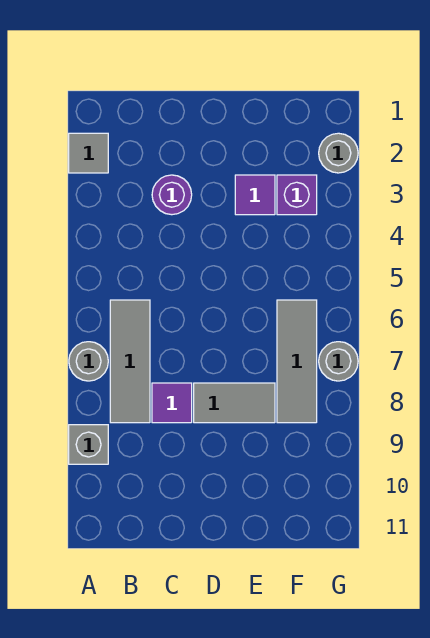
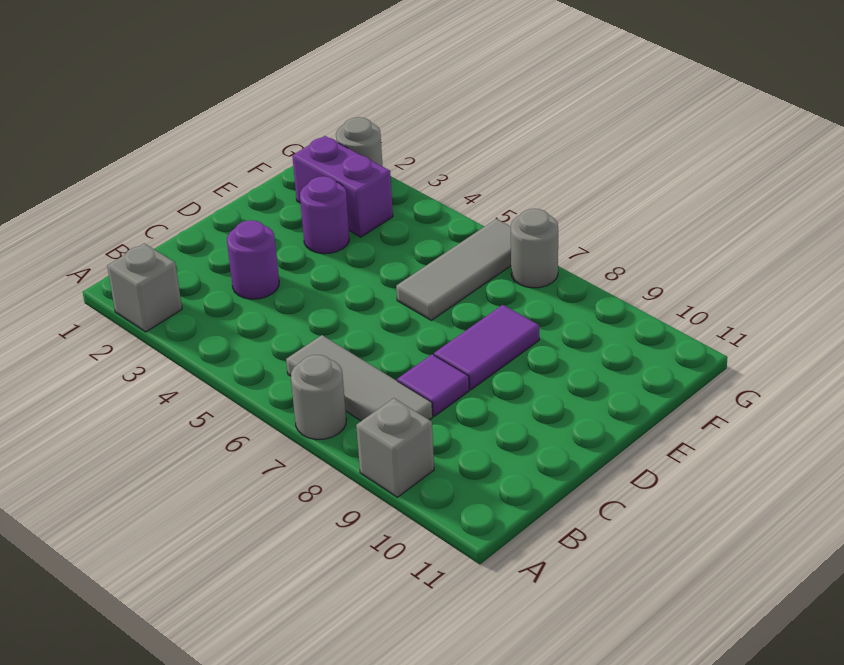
grey 1x1 tile [69,133,108,173] -> grey 1x1 brick [107,243,182,332]
grey 1x2 tile [194,383,275,423] -> purple 1x2 tile [434,305,539,390]
purple 1x1 tile [235,175,275,215] -> purple 1x1 round brick [300,176,349,254]
purple 1x1 brick [277,175,317,215] -> purple 1x2 brick [292,136,393,237]
grey 1x3 tile [277,300,317,423] -> grey 1x3 tile turned to [396,219,511,320]

